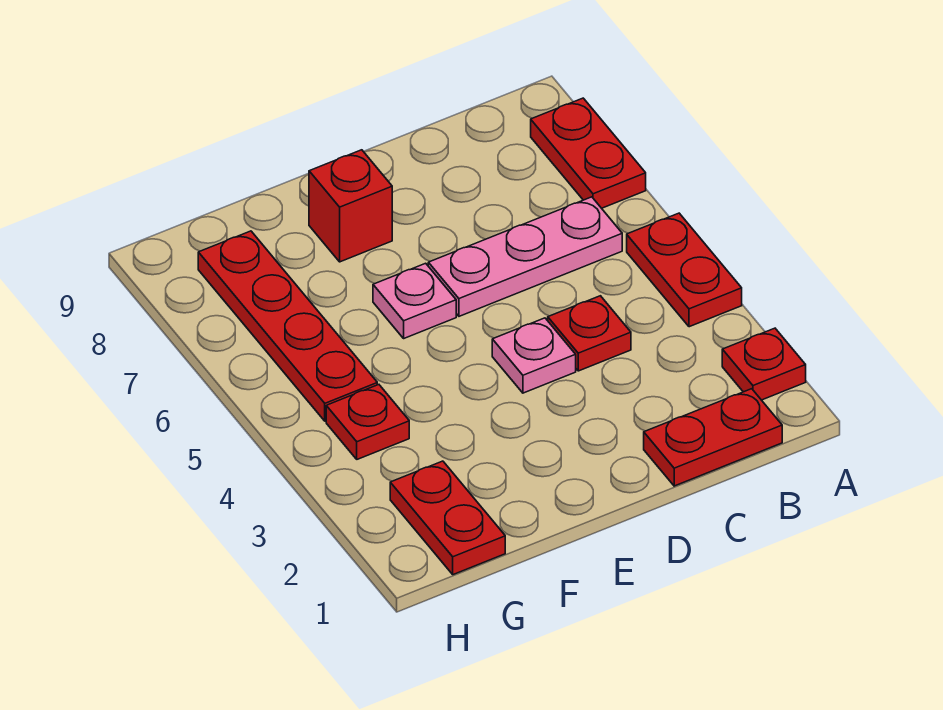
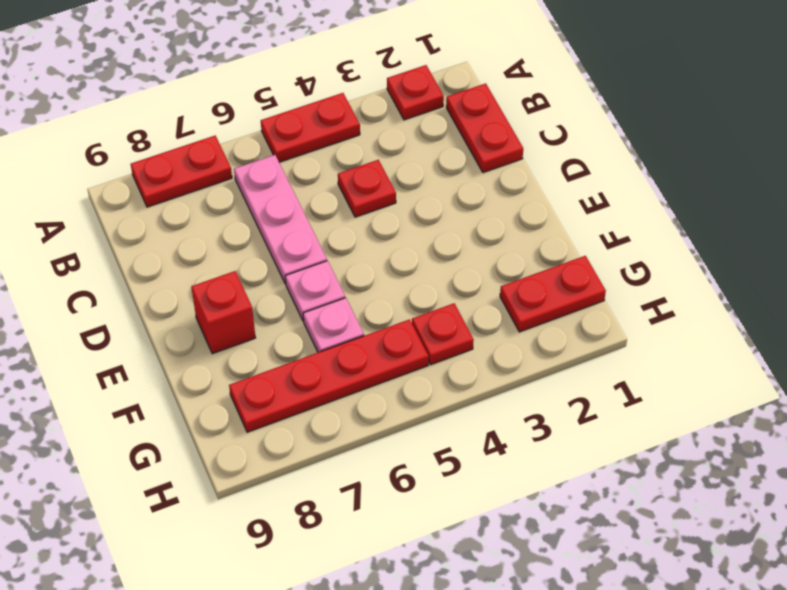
pink 1x1 plate [492,318,576,393] -> pink 1x1 plate moved to [303,298,364,352]

